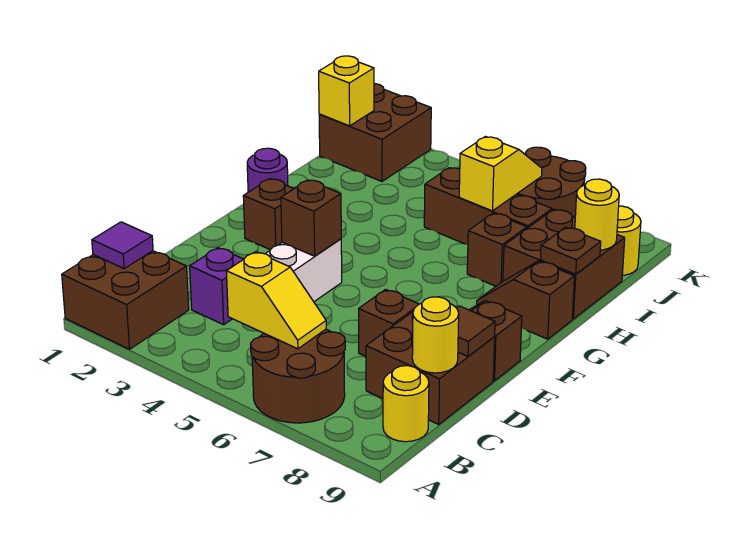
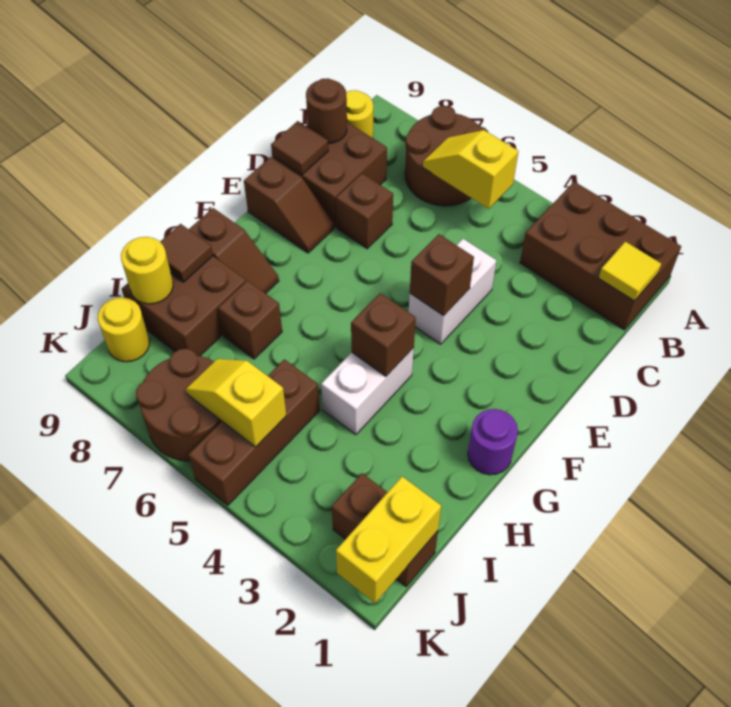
brown 2x2 brick [62,251,189,349] -> brown 2x3 brick [520,182,681,330]
purple 1x1 tile [92,222,153,269] -> yellow 1x1 tile [599,242,661,301]
purple 1x1 brick [190,248,244,325] -> none
yellow 1x1 round brick [412,297,459,373] -> brown 1x1 round brick [306,79,347,144]
brown 1x1 brick [243,179,293,250] -> brown 1x1 brick moved to [351,293,416,376]
none -> white 1x2 brick [321,348,414,435]
brown 1x1 plate [540,227,601,274] -> brown 1x1 tile [160,224,213,282]
brown 1x3 brick [424,168,552,245] -> brown 1x3 brick turned to [188,359,320,505]
yellow 1x2 slope [459,137,542,211] -> yellow 1x2 slope turned to [186,359,286,447]
brown 2x2 brick [319,84,431,181] -> brown 1x2 brick [332,473,438,587]
yellow 1x1 brick [319,56,374,126] -> yellow 1x2 brick [336,477,441,603]

